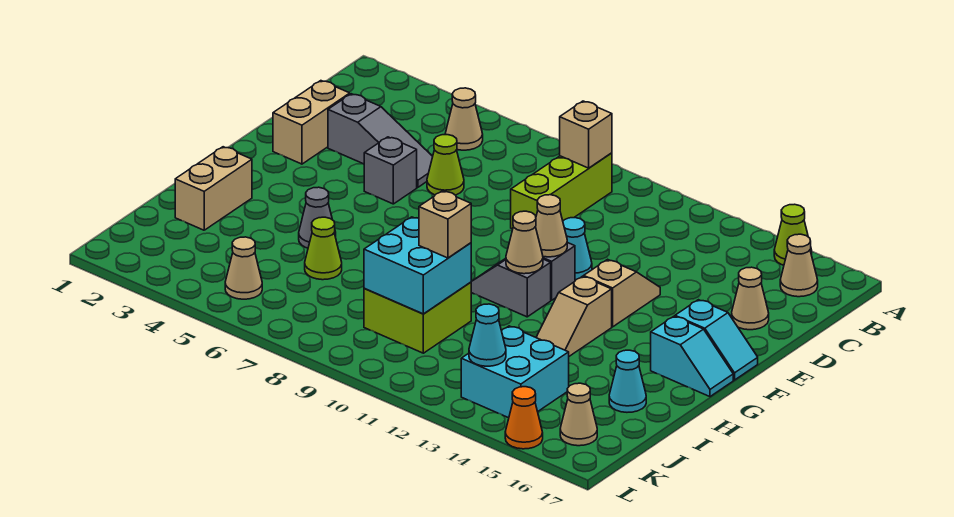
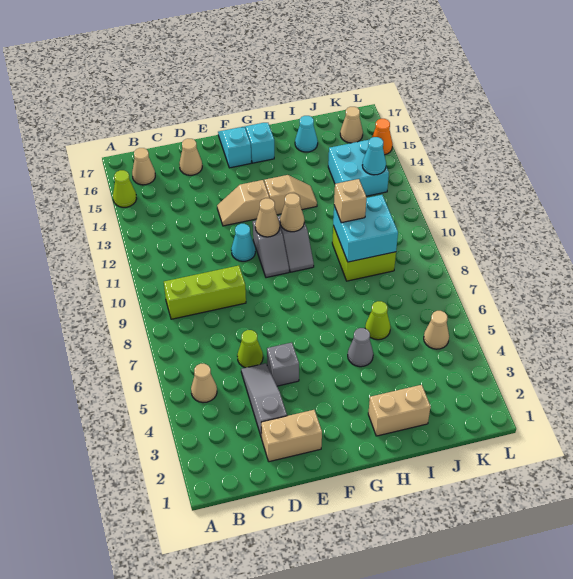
tan 1x1 brick [560,101,612,168] -> none

